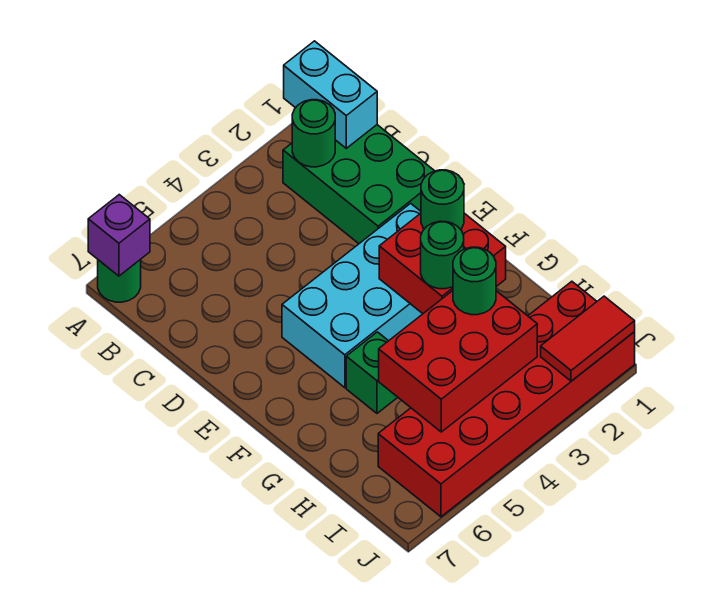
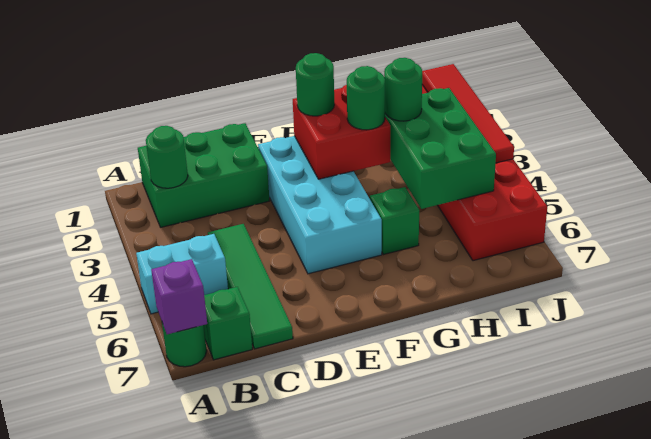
cyan 1x2 brick [284,41,377,148] -> cyan 1x2 brick moved to [136,234,228,314]
none -> green 1x1 brick [204,287,252,360]
none -> green 1x4 tile [208,224,293,349]
red 2x3 brick [379,291,537,432] -> green 2x3 brick [385,88,496,209]
red 1x2 tile [541,296,635,381] -> red 1x4 tile [422,64,514,163]

